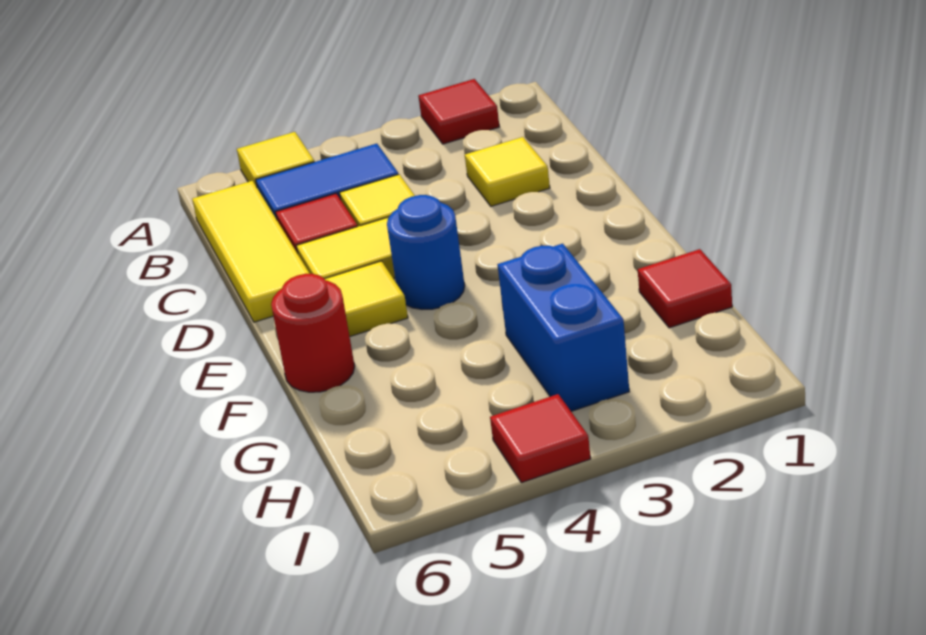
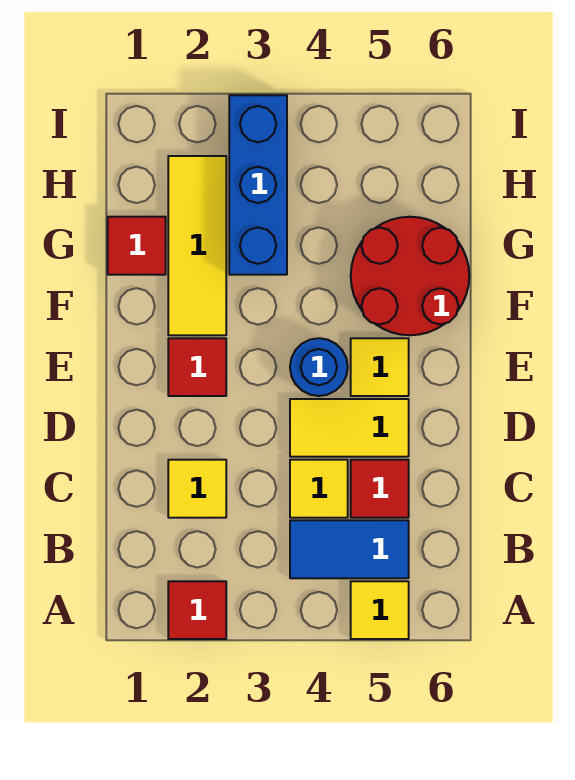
yellow 1x3 tile [192,181,310,322] -> yellow 1x3 tile moved to [168,156,226,335]
red 1x1 round brick [271,274,355,392] -> red 2x2 round brick [351,217,469,335]
blue 1x2 brick [497,244,629,411] -> blue 1x3 brick [229,95,287,275]
red 1x1 tile [490,394,591,483] -> red 1x1 tile moved to [168,338,226,396]

